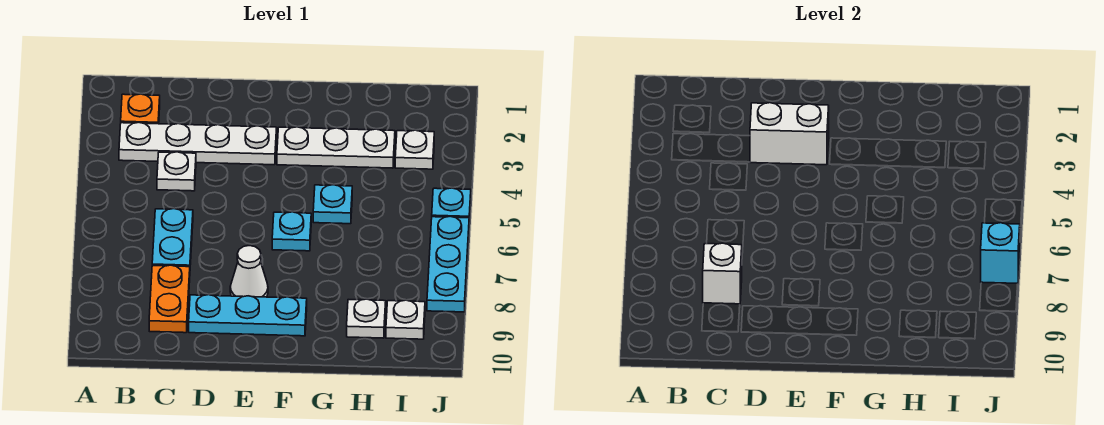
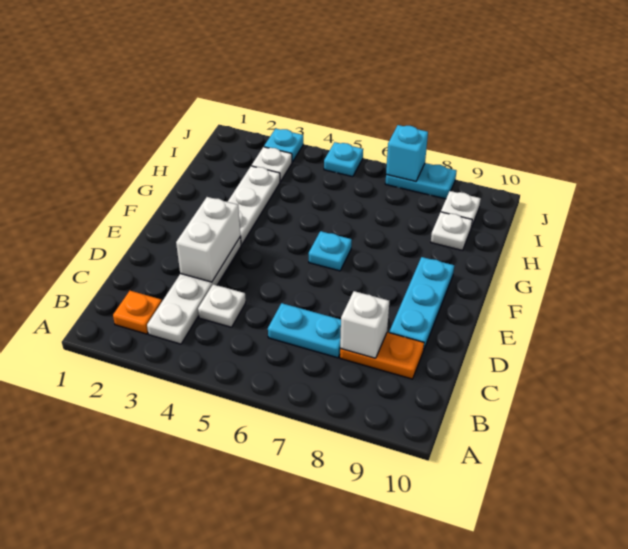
white 1x1 cone [230,246,268,297] -> none
cyan 1x1 plate [313,185,352,224] -> cyan 1x1 plate moved to [264,129,303,162]
cyan 1x3 plate [427,216,469,312] -> cyan 1x2 plate [385,163,457,199]

